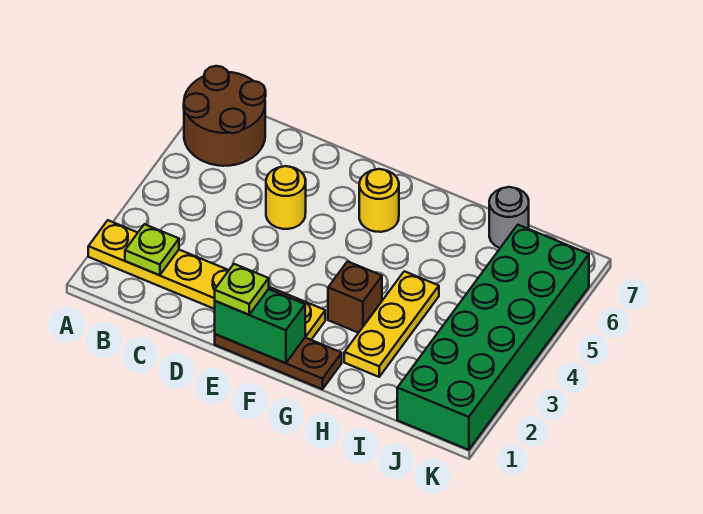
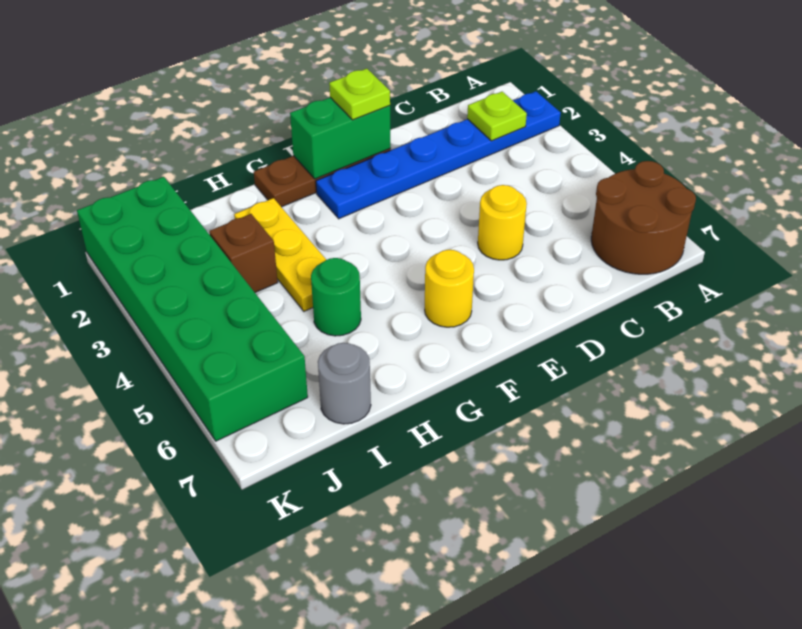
yellow 1x6 plate [88,220,325,340] -> blue 1x6 plate [316,91,561,219]
brown 1x1 brick [328,261,382,333] -> brown 1x1 brick moved to [209,214,278,293]
none -> green 1x1 round brick [311,258,361,336]

